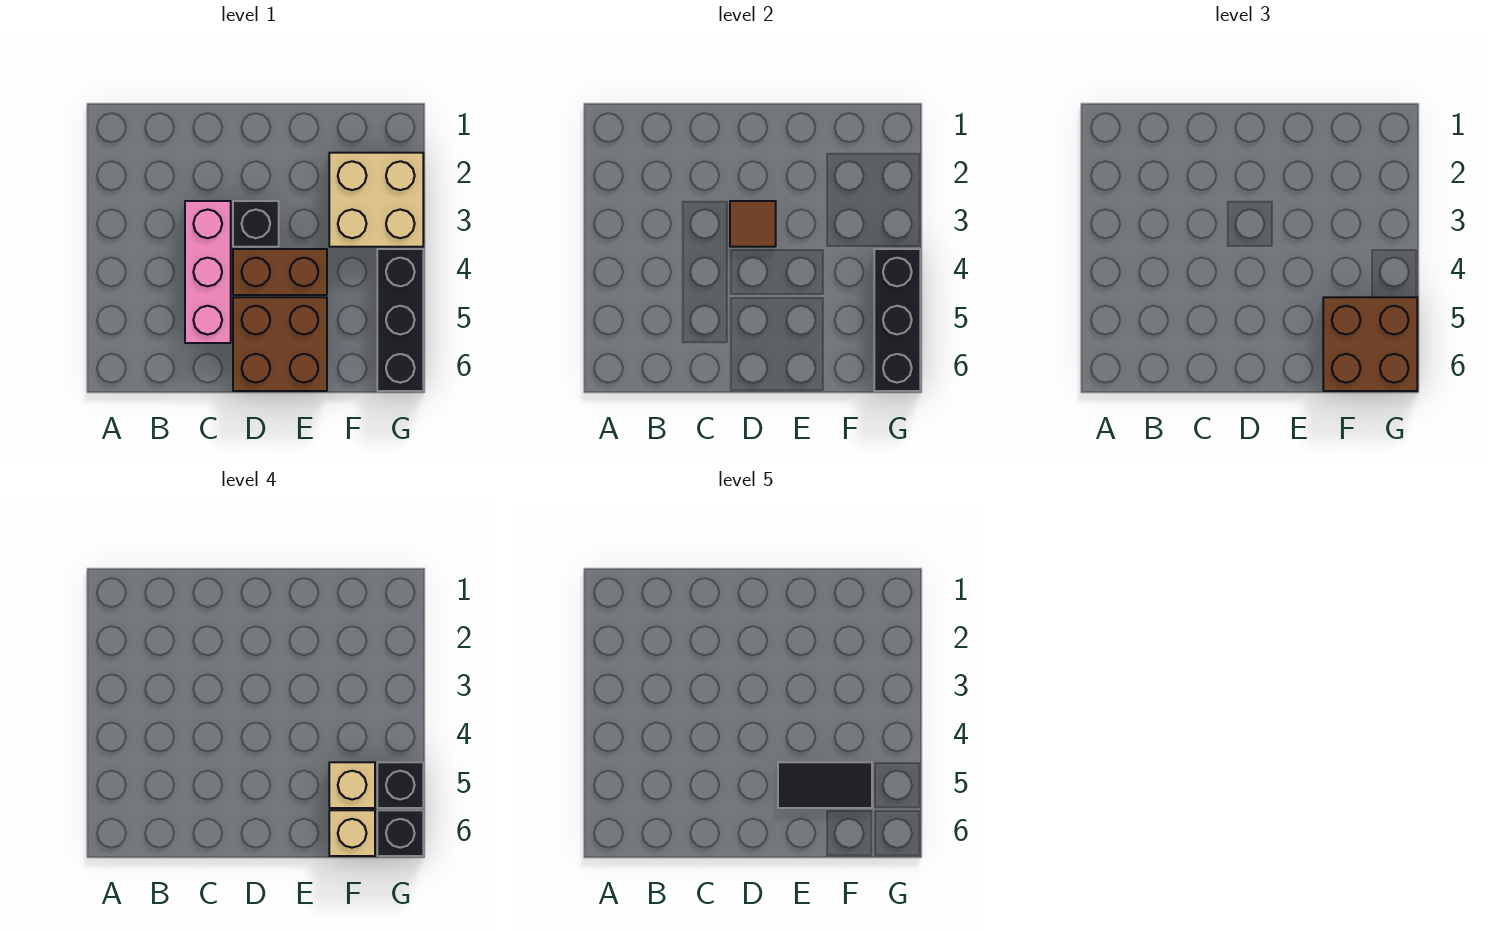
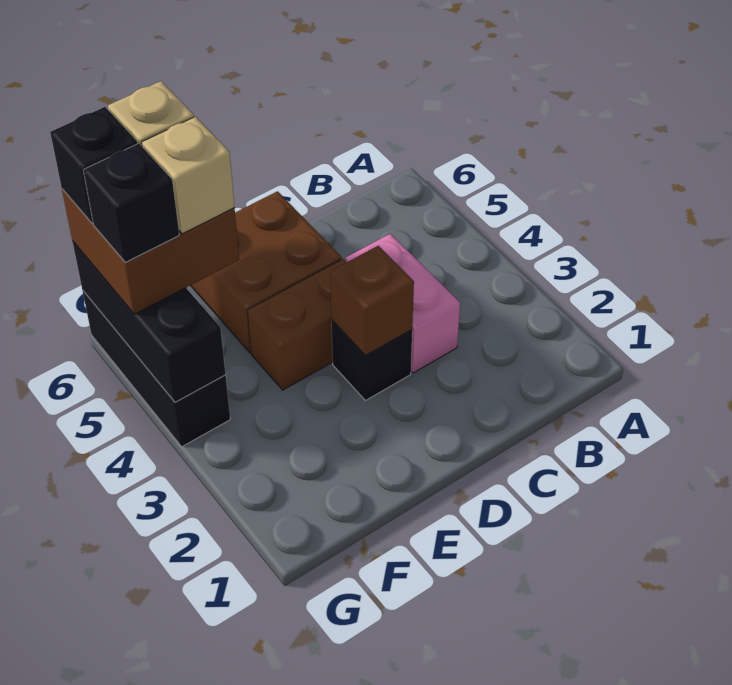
pink 1x3 brick [185,201,231,343] -> pink 1x2 brick [346,234,460,373]
brown 1x1 tile [730,201,776,247] -> brown 1x1 brick [330,246,414,355]
black 1x2 tile [778,762,872,808] -> none
tan 2x2 brick [329,153,423,247] -> none

